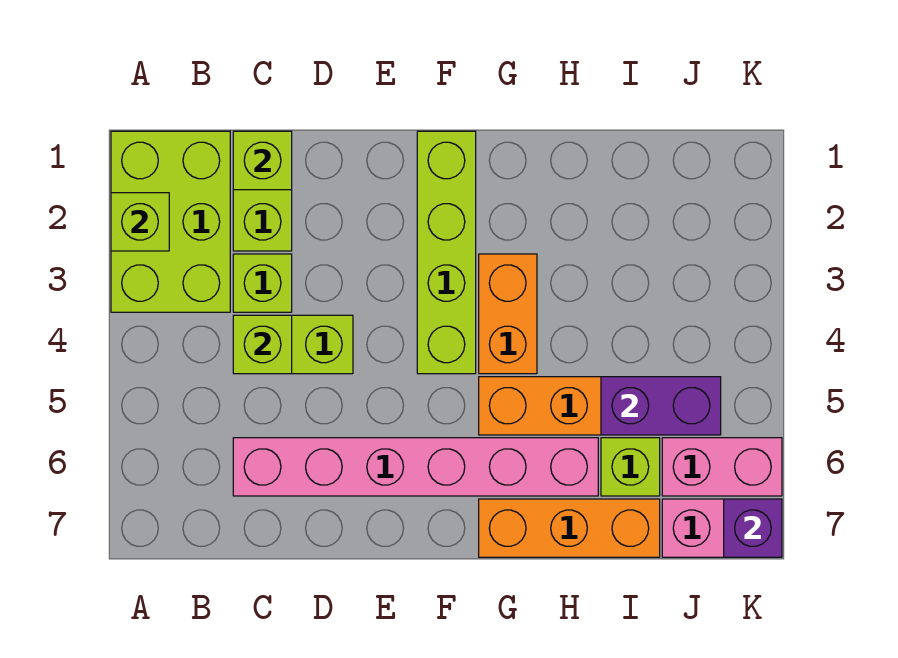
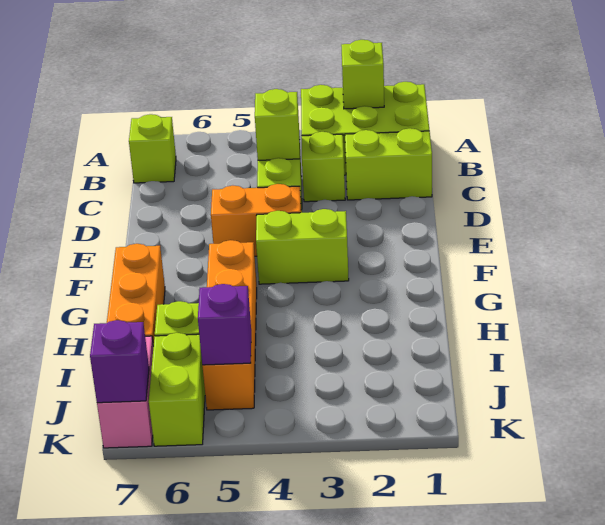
lime 1x1 brick [233,131,292,190] -> lime 1x1 brick moved to [129,114,176,183]
pink 1x6 brick [233,438,598,496] -> none
lime 1x4 brick [417,131,476,374] -> lime 1x2 brick [256,209,349,284]
orange 1x2 brick [479,254,537,374] -> orange 1x2 brick moved to [211,184,301,256]
purple 1x2 brick [601,377,721,435] -> purple 1x1 brick [198,284,251,365]
pink 1x2 brick [662,438,782,496] -> lime 1x2 brick [149,333,205,446]

